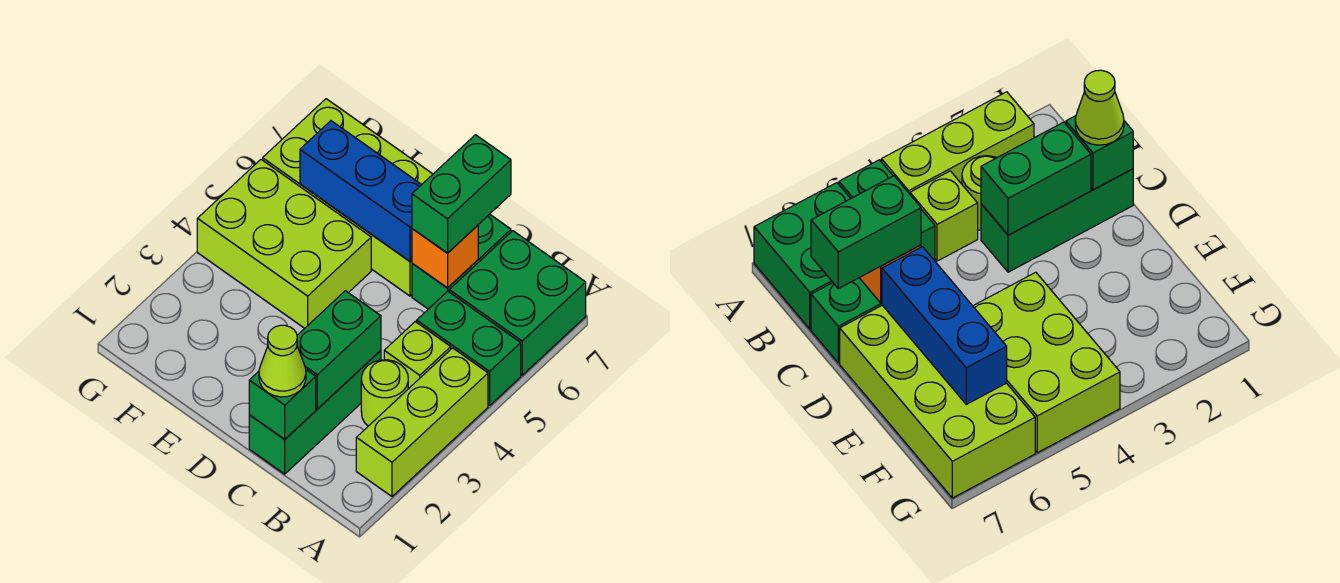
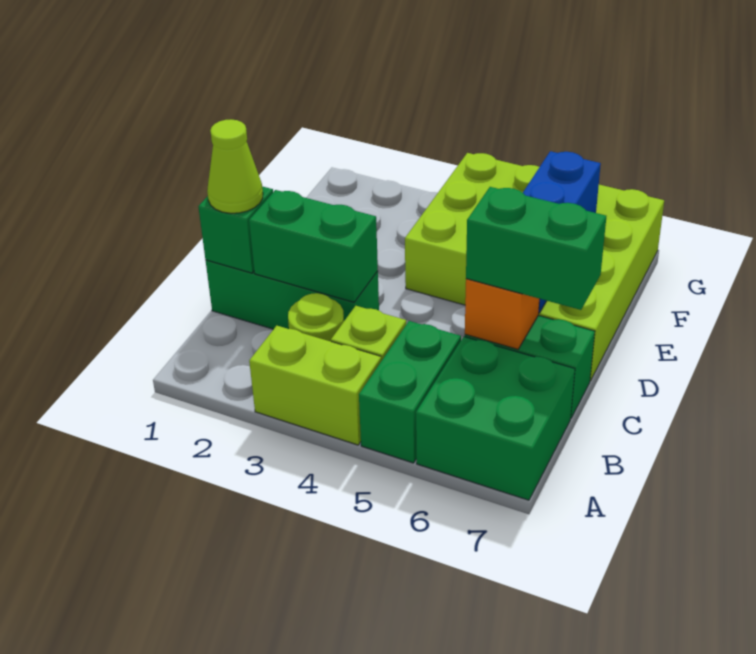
lime 1x3 brick [356,348,488,496] -> lime 1x2 brick [249,326,381,445]

